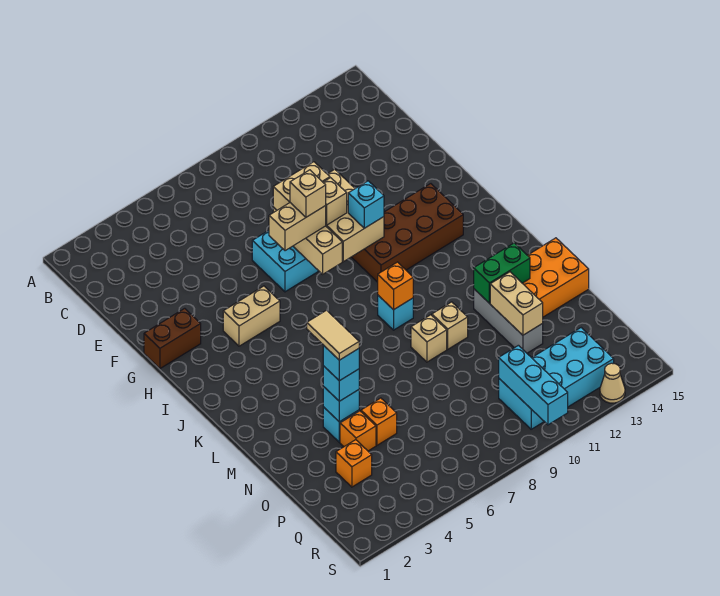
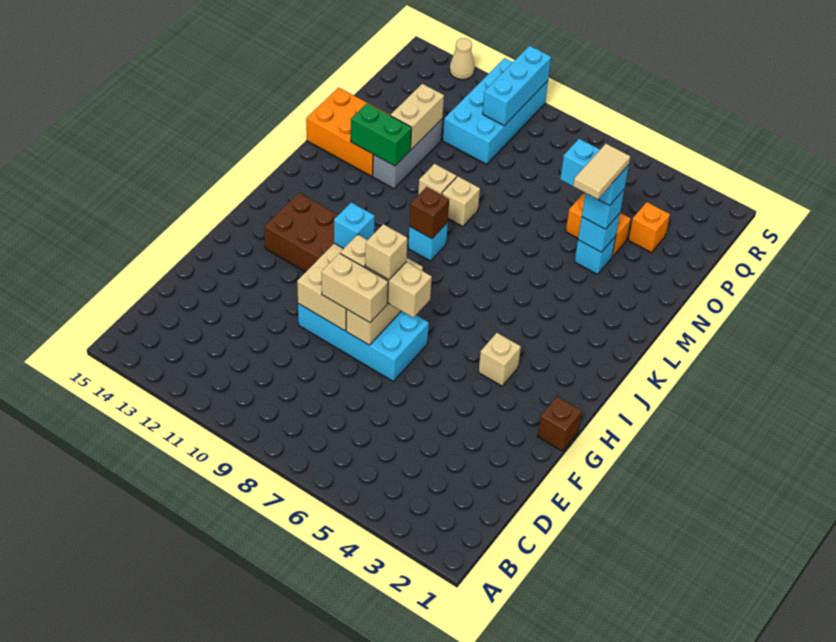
brown 1x2 brick [144,308,201,369] -> brown 1x1 brick [538,397,582,451]
tan 1x2 brick [223,286,280,346] -> tan 1x1 brick [479,333,521,386]
orange 1x1 brick [378,262,413,310] -> brown 1x1 brick [409,187,449,239]
cyan 1x1 brick [323,346,359,381] -> cyan 1x2 brick [560,139,629,206]
cyan 2x4 brick [499,328,614,429] -> cyan 2x4 brick turned to [443,58,548,164]

